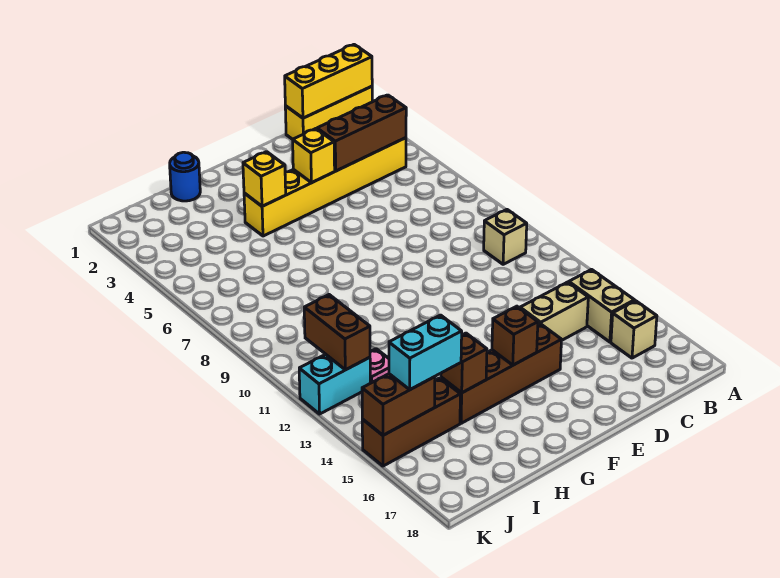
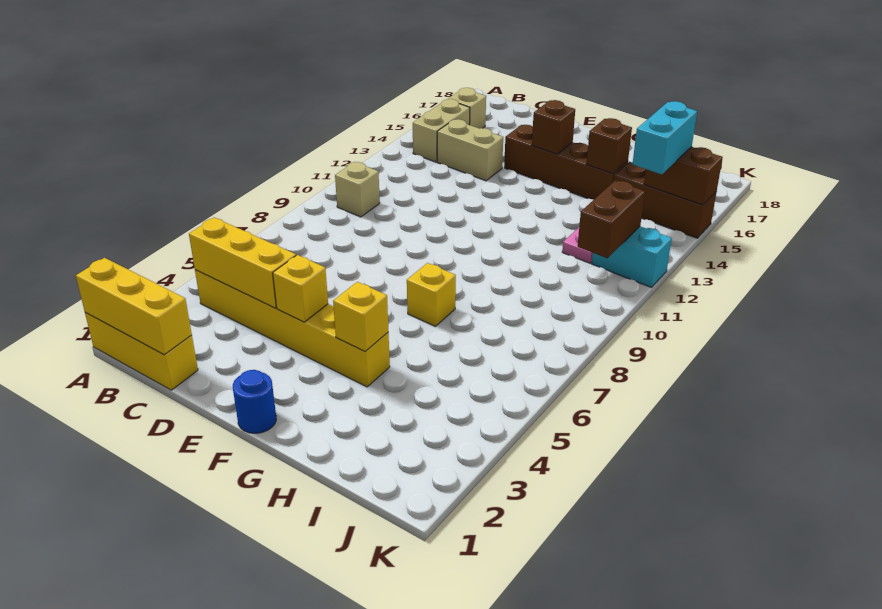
brown 1x3 brick [317,95,406,171] -> yellow 1x3 brick [189,218,296,308]
none -> yellow 1x1 brick [407,263,456,326]
blue 1x1 round brick [170,152,200,201] -> blue 1x1 round brick moved to [233,370,276,433]
cyan 1x2 brick [389,315,462,390] -> cyan 1x2 brick turned to [633,101,697,174]

